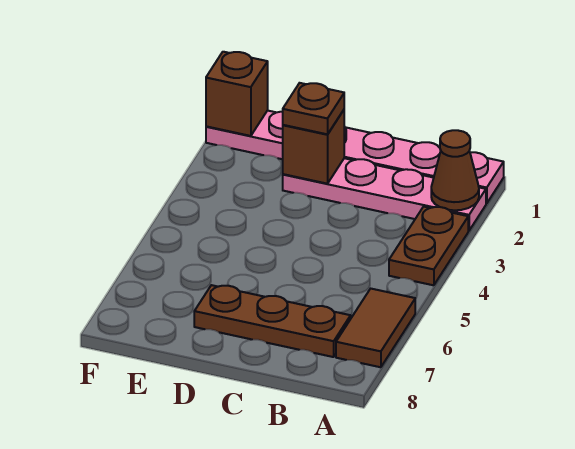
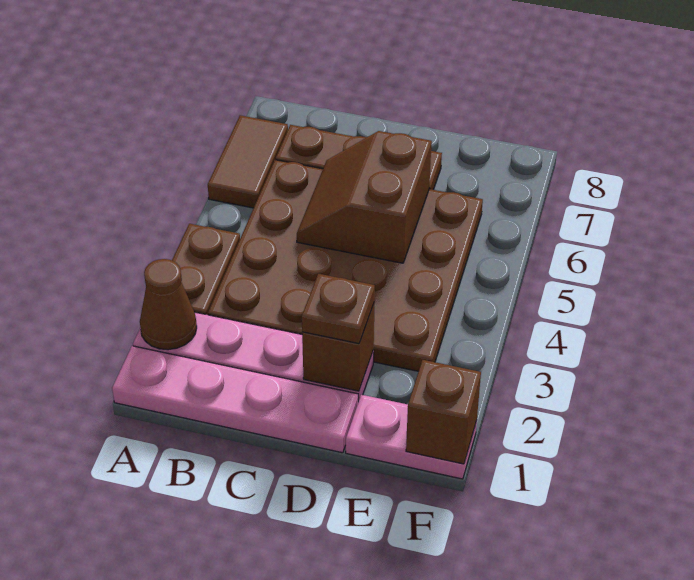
none -> brown 4x4 plate [208,160,483,371]
none -> brown 2x2 slope [297,131,432,263]

